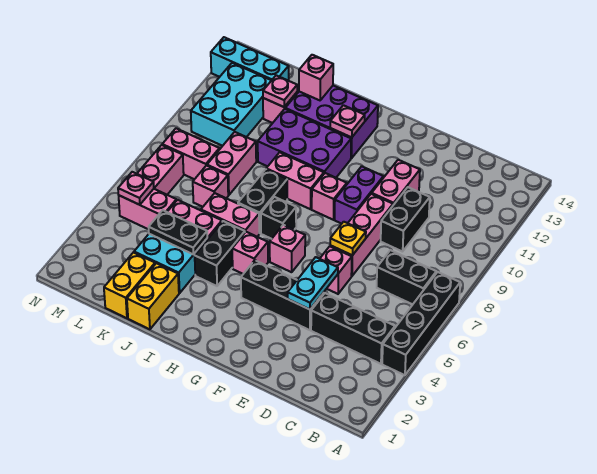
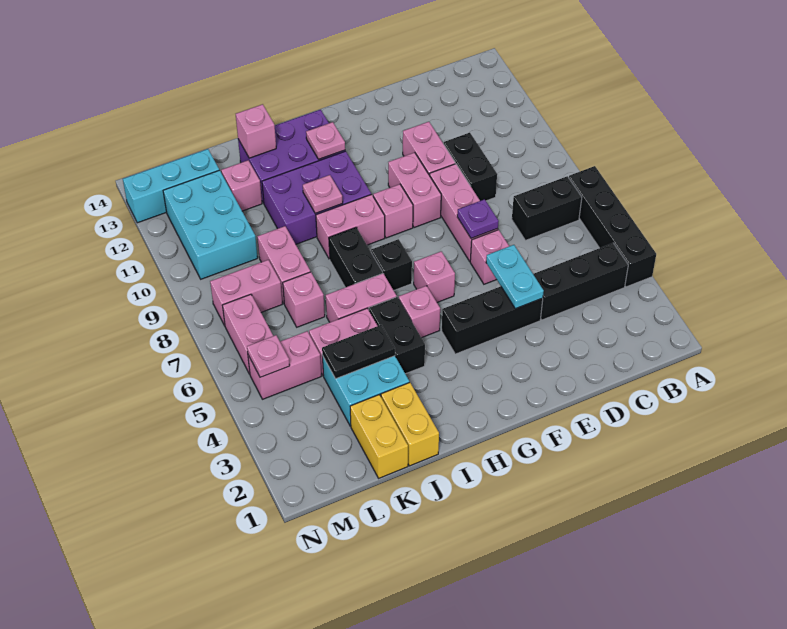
yellow 1x1 plate [330,222,366,255] -> purple 1x1 plate [457,199,499,238]
purple 1x2 brick [335,166,383,224] -> pink 1x2 brick [388,152,441,228]
pink 1x1 plate [263,75,297,107] -> pink 1x1 plate moved to [303,175,343,213]

